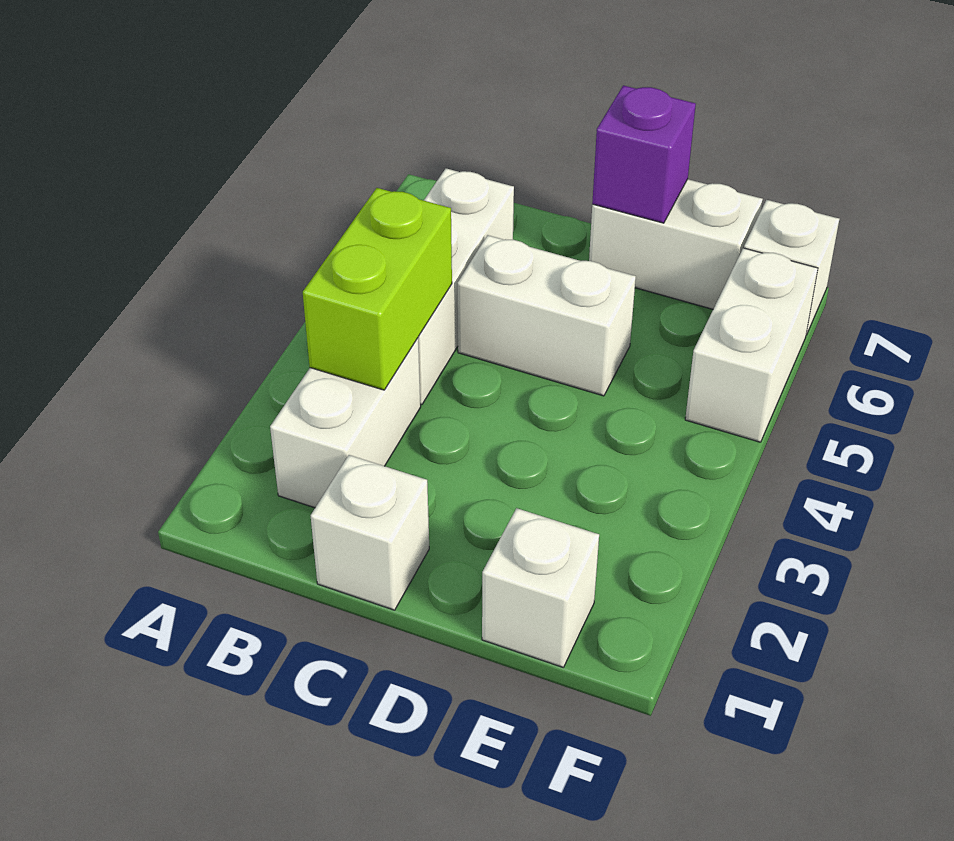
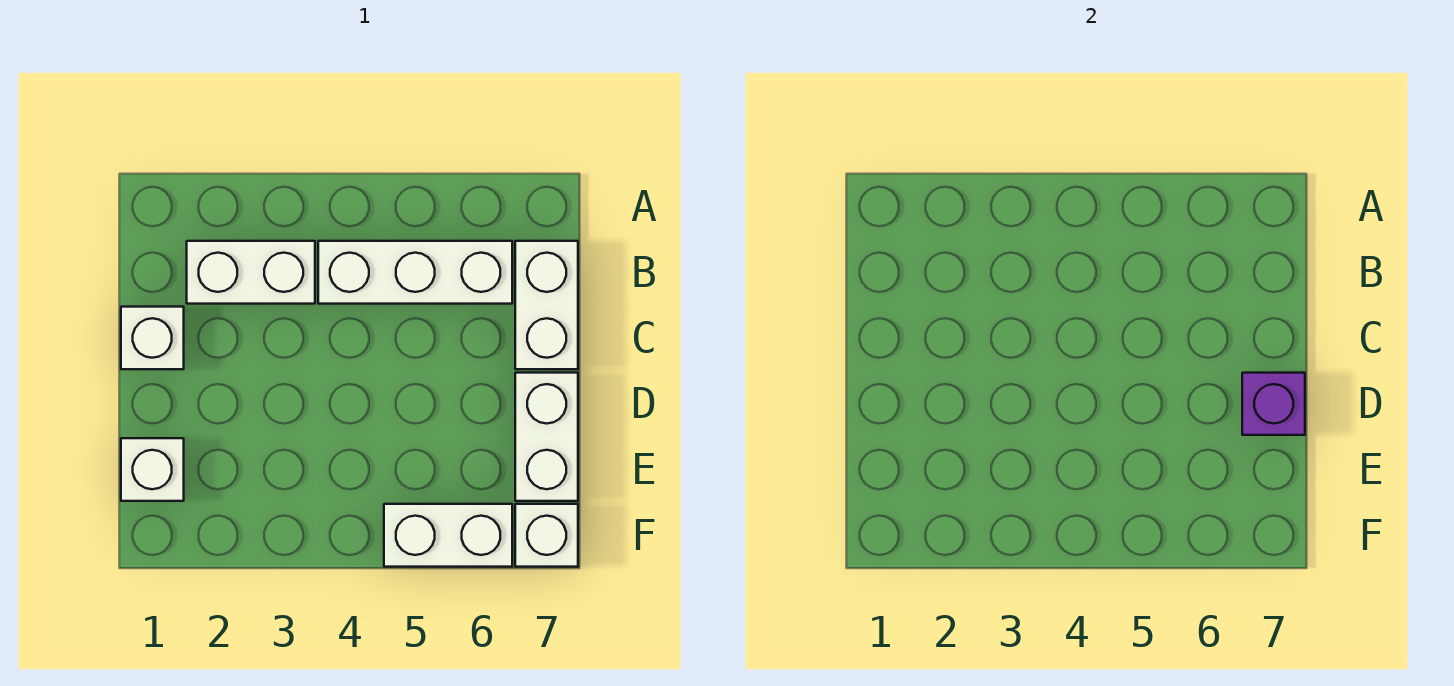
lime 1x2 brick [303,188,452,390] -> none
white 1x2 brick [457,235,636,396] -> white 1x2 brick moved to [515,241,578,369]

